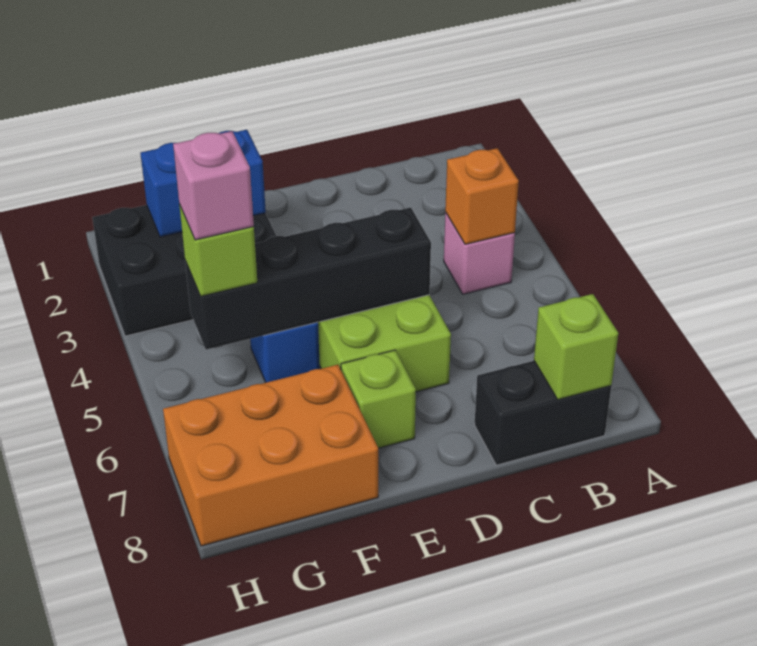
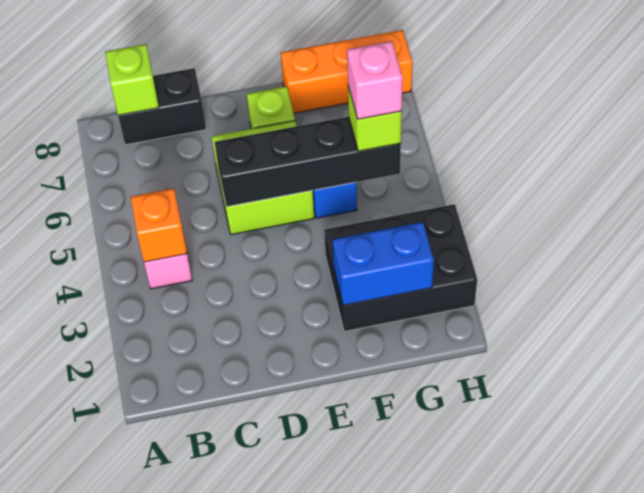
orange 2x3 brick [163,365,378,546] -> orange 1x3 brick [281,30,412,113]

